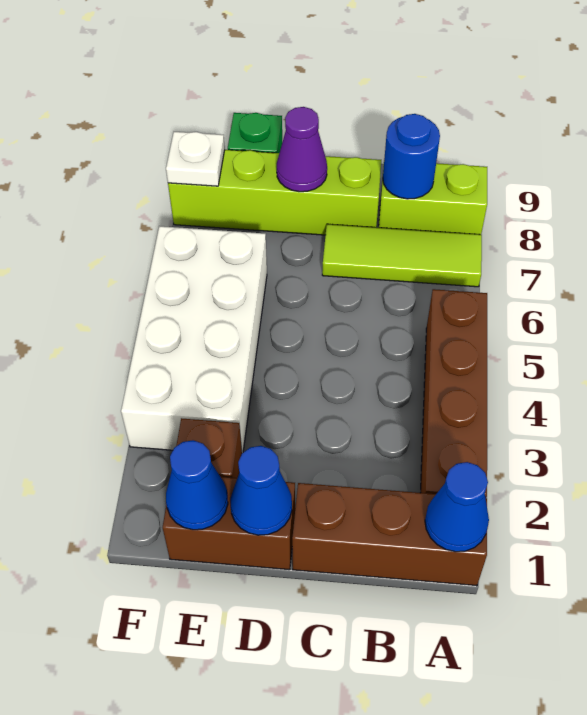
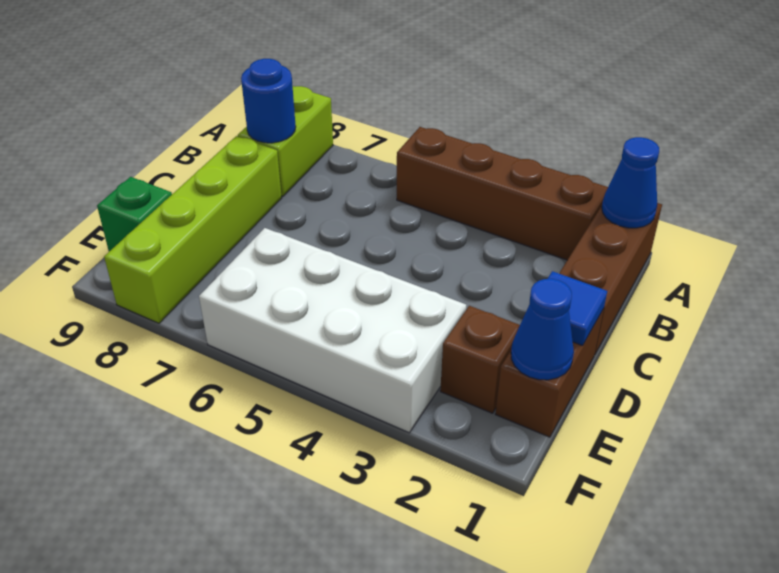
lime 1x3 tile [322,224,482,287] -> none
blue 1x1 cone [230,446,292,535] -> blue 1x1 tile [548,271,607,346]
purple 1x1 cone [277,107,327,192] -> none
white 1x1 plate [166,132,225,186] -> none

